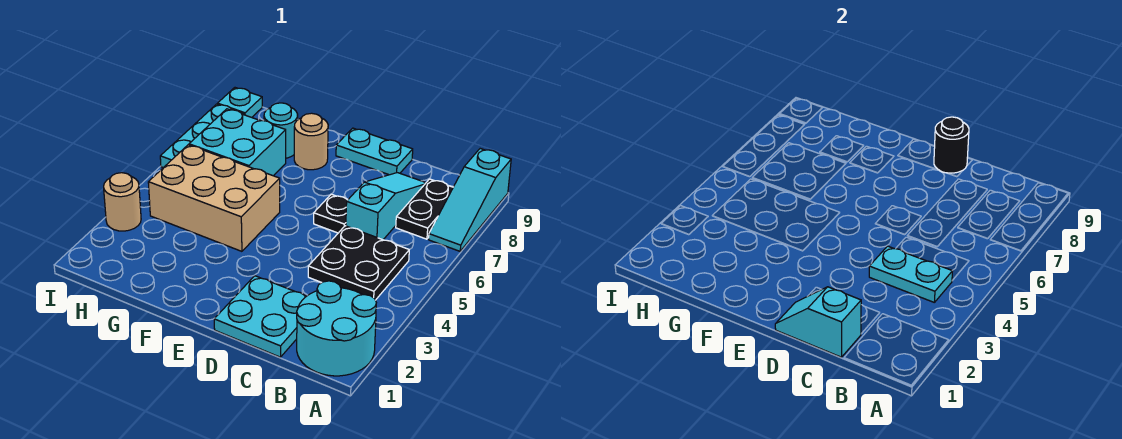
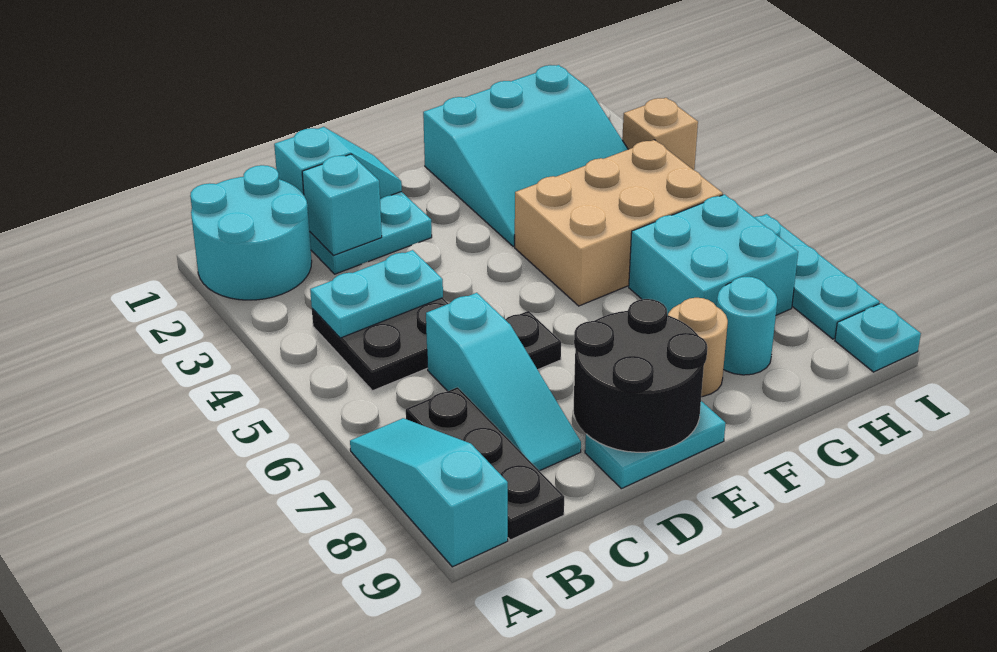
black 1x2 plate [396,179,453,239] -> black 1x3 plate [406,387,564,540]
none -> cyan 1x1 brick [302,154,382,256]
black 1x1 round brick [934,117,969,173] -> black 2x2 round brick [574,299,707,452]
none -> cyan 3x3 slope [423,65,628,247]
tan 1x1 round brick [104,173,141,231] -> tan 1x1 brick [622,98,698,170]

